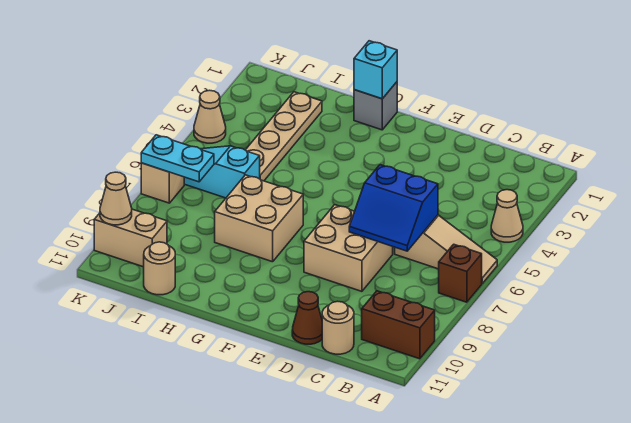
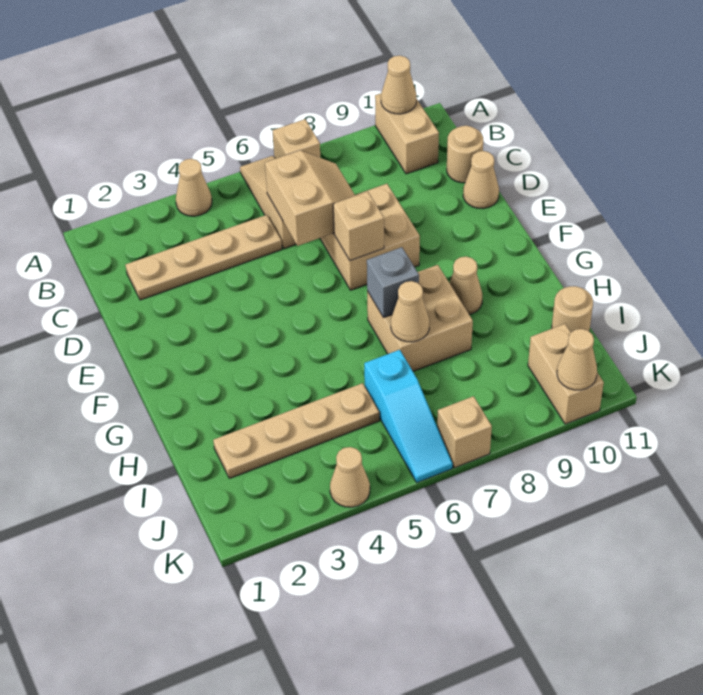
brown 1x1 brick [439,244,482,302] -> tan 1x1 brick [273,119,320,158]
brown 1x2 brick [362,291,435,359] -> tan 1x2 brick [375,93,439,174]
none -> tan 1x1 cone [381,56,416,114]
none -> tan 1x4 plate [126,215,282,300]
blue 2x2 slope [349,165,438,251] -> tan 2x2 slope [265,150,355,246]
brown 1x1 cone [292,292,322,344] -> tan 1x1 cone [463,151,499,209]
none -> tan 1x1 brick [333,192,384,261]
grey 1x1 brick [354,82,397,130] -> grey 1x1 brick moved to [367,247,419,318]
cyan 1x1 brick [354,41,397,99] -> none
none -> tan 1x1 cone [449,257,482,314]
none -> tan 1x1 cone [391,281,429,342]
cyan 1x2 plate [141,135,214,182] -> none

